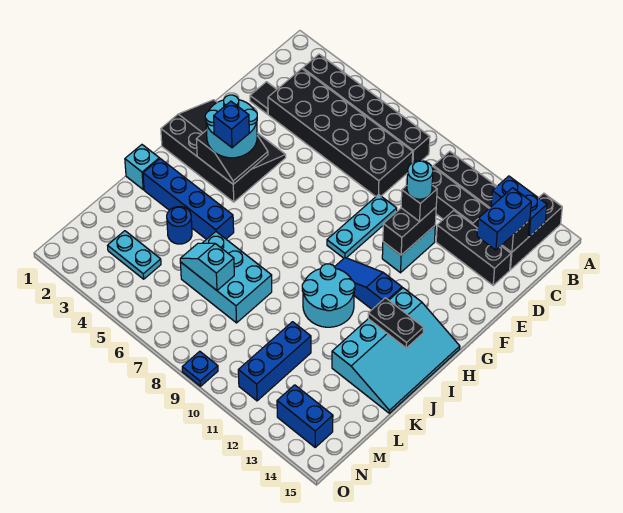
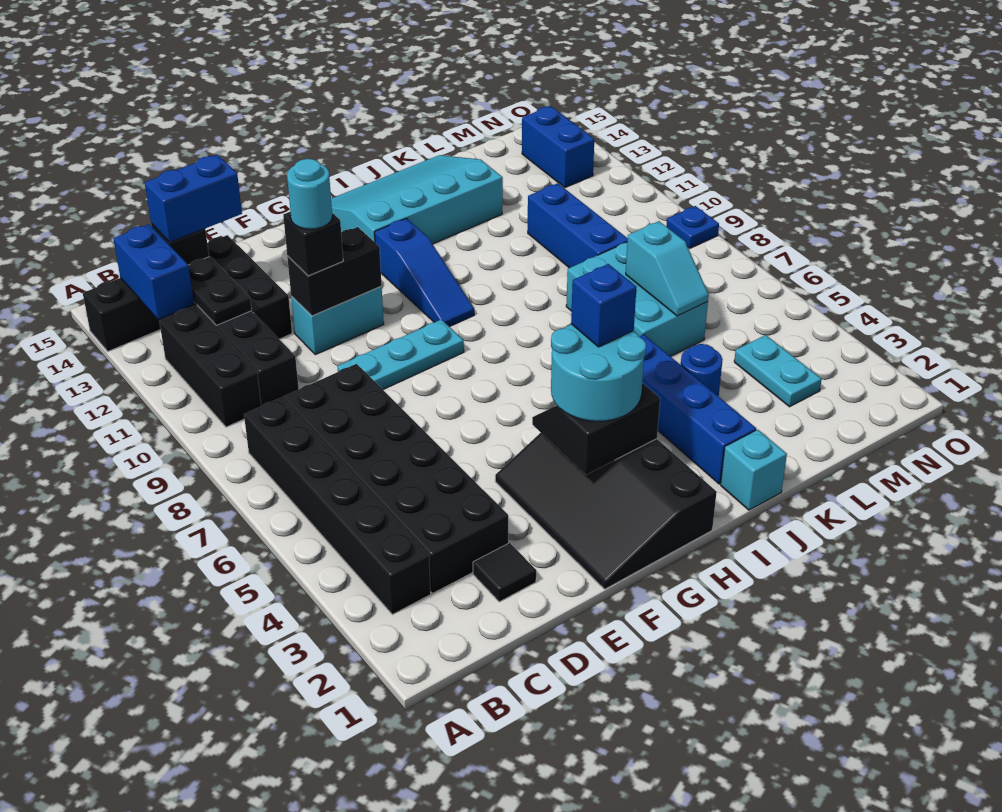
cyan 2x2 round brick [302,264,355,327] -> none
black 1x2 plate [368,298,424,348] -> black 1x2 plate moved to [188,257,252,325]
blue 1x3 brick [238,322,311,401] -> blue 1x3 brick turned to [528,183,628,268]

